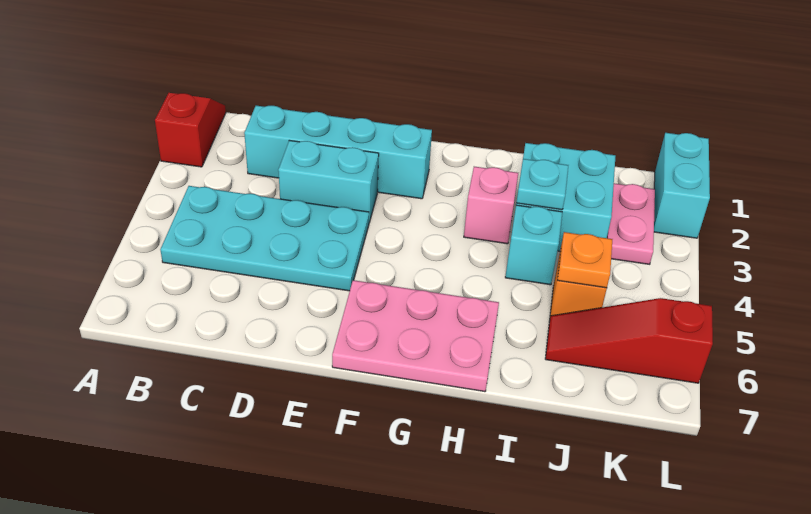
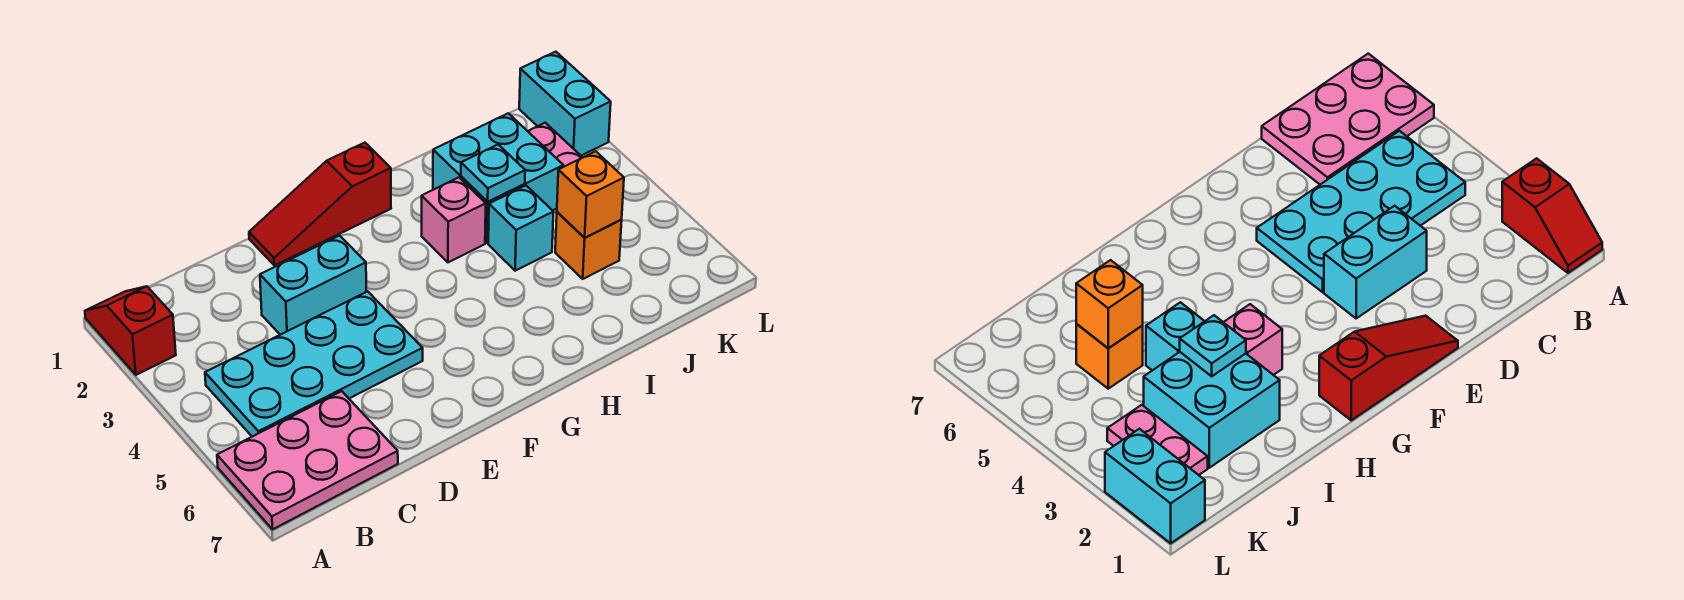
cyan 1x4 brick [244,106,432,199] -> none
pink 2x3 plate [332,280,499,392] -> pink 2x3 plate moved to [217,391,398,529]
orange 1x1 plate [557,232,612,288] -> orange 1x1 brick [557,151,624,238]
red 1x3 slope [545,298,713,383] -> red 1x3 slope moved to [249,143,391,265]

